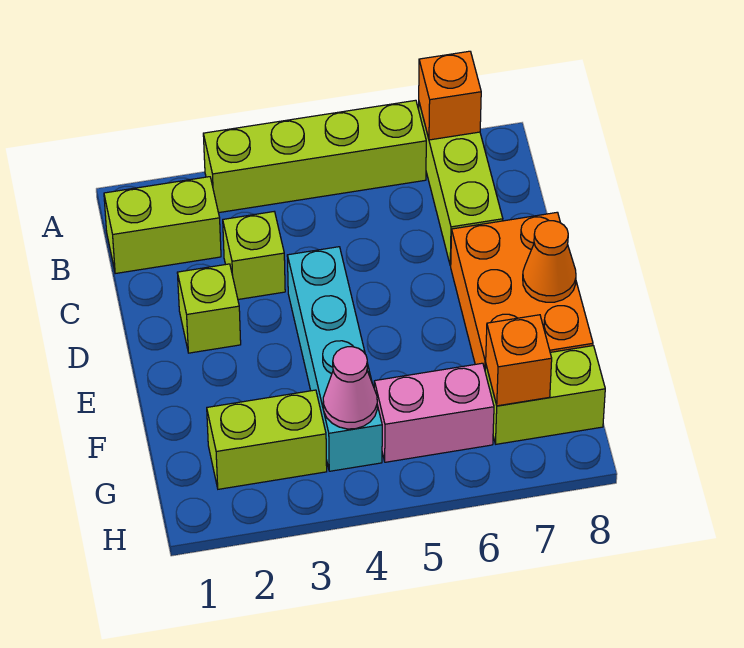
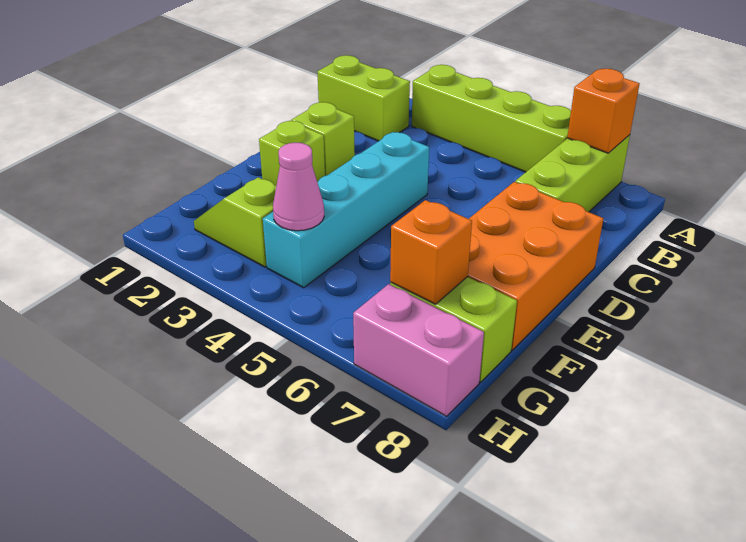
lime 1x1 brick [223,212,285,299] -> lime 1x1 brick moved to [259,121,325,185]
orange 1x1 cone [523,221,576,302] -> none
lime 1x2 brick [207,390,327,489] -> lime 1x2 slope [194,177,276,267]
pink 1x2 brick [374,363,494,462] -> pink 1x2 brick moved to [353,284,484,416]

